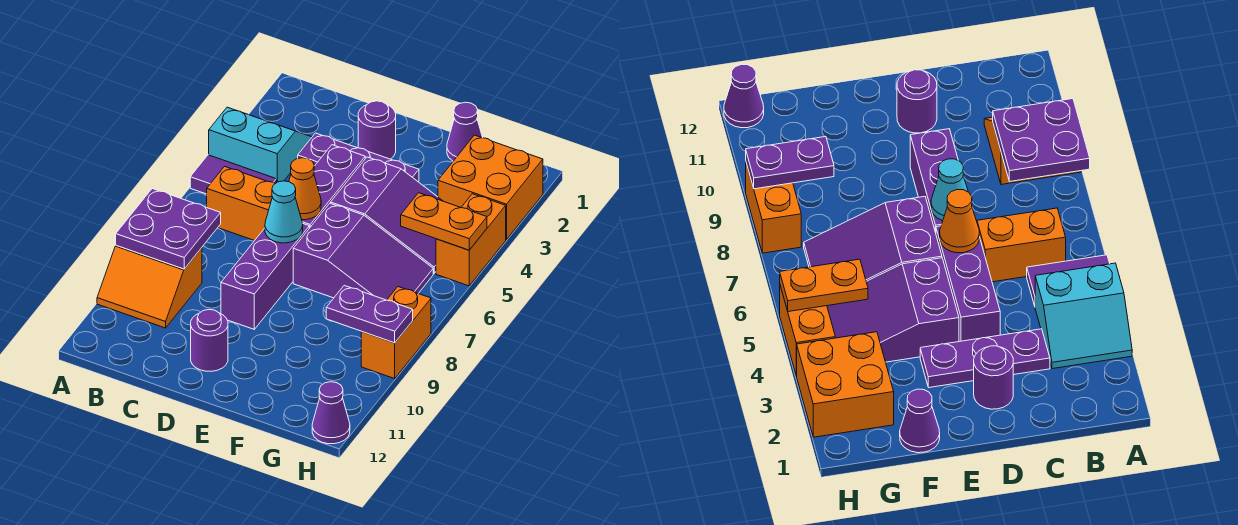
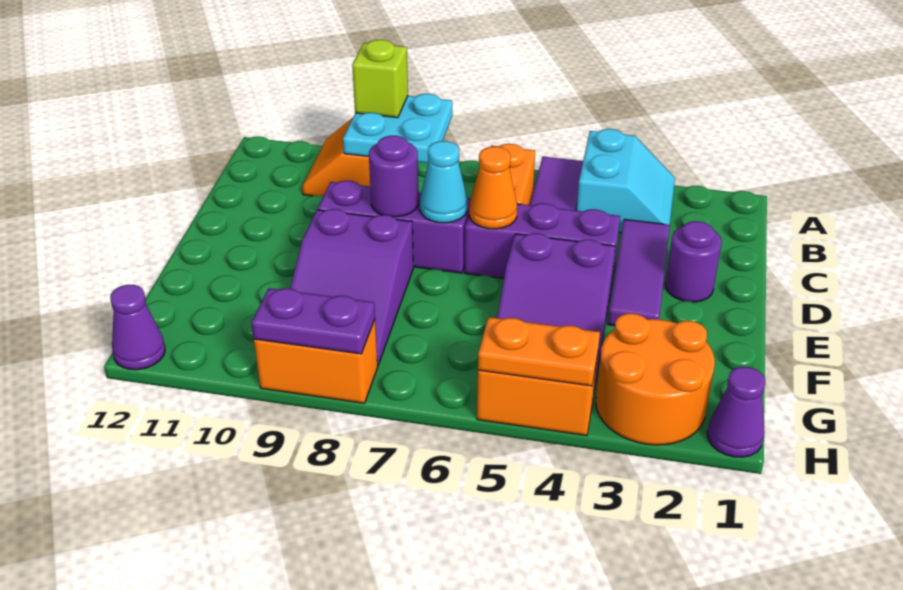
purple 2x2 plate [116,189,221,269] -> cyan 2x2 plate [343,94,452,163]
none -> lime 1x1 brick [352,40,408,118]
purple 1x3 plate [298,133,419,181] -> purple 1x3 tile [608,219,670,326]
purple 1x1 round brick [191,310,228,371] -> purple 1x1 round brick moved to [369,136,419,217]
purple 2x3 slope [293,203,433,300] -> purple 2x3 slope moved to [290,209,413,366]
purple 1x1 cone [447,102,483,161] -> purple 1x1 cone moved to [707,367,765,457]
orange 2x2 brick [438,135,543,240] -> orange 2x2 round brick [596,313,715,445]
orange 1x2 plate [401,193,487,250] -> orange 1x2 plate turned to [478,317,600,386]
purple 1x2 plate [326,285,413,343] -> purple 1x2 plate turned to [251,288,375,354]

